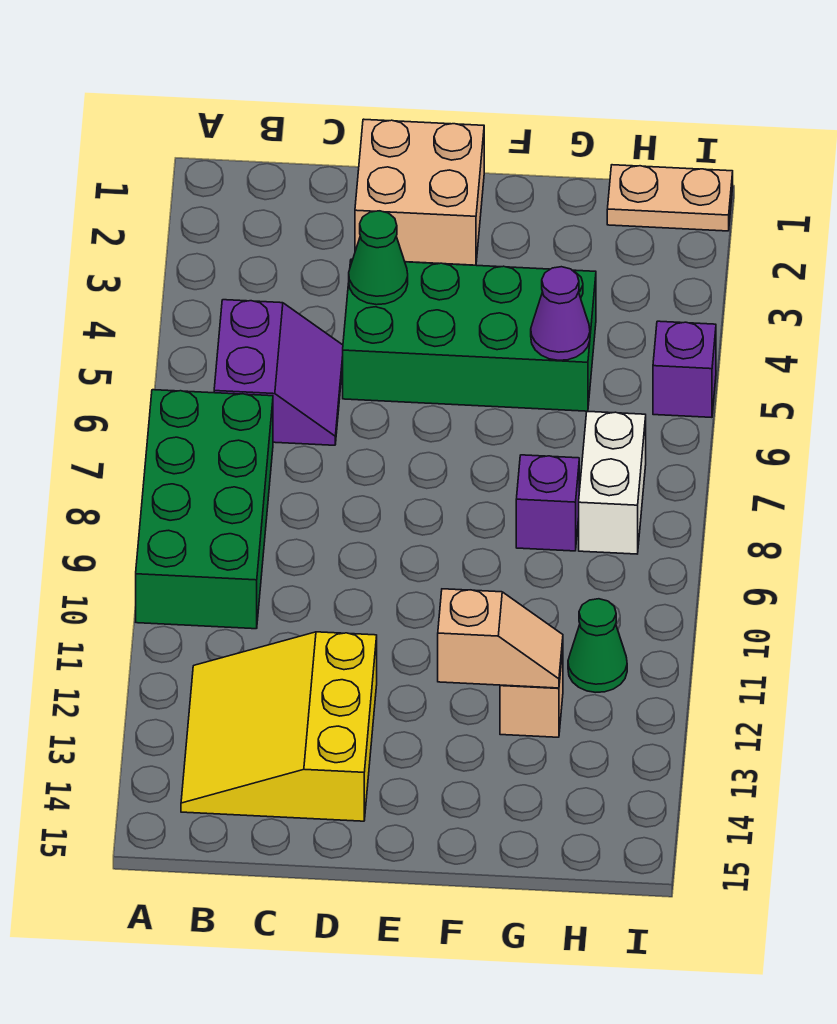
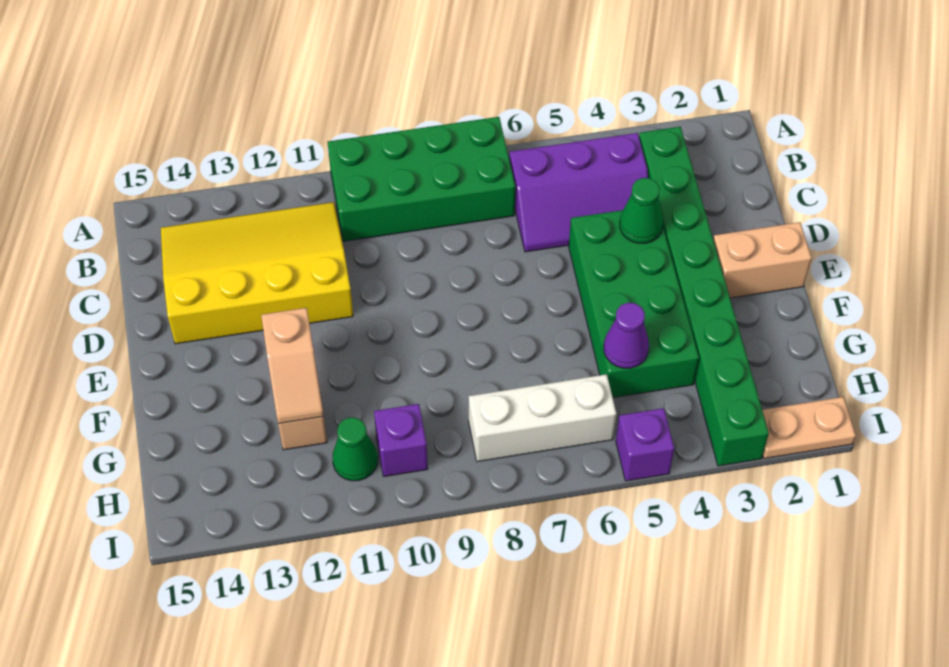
none -> green 1x8 brick [639,127,769,466]
purple 2x2 slope [214,300,343,445] -> purple 2x3 slope [509,133,648,252]
yellow 3x3 slope [181,632,377,821] -> yellow 3x4 slope [161,202,353,344]
tan 2x2 brick [355,119,484,265] -> tan 1x2 brick [713,222,812,298]
purple 1x1 brick [516,455,579,551] -> purple 1x1 brick moved to [374,404,428,476]
tan 1x2 plate [607,165,733,231] -> tan 1x2 plate turned to [762,397,856,459]
white 1x2 brick [579,411,646,554] -> white 1x3 brick [469,374,616,462]

